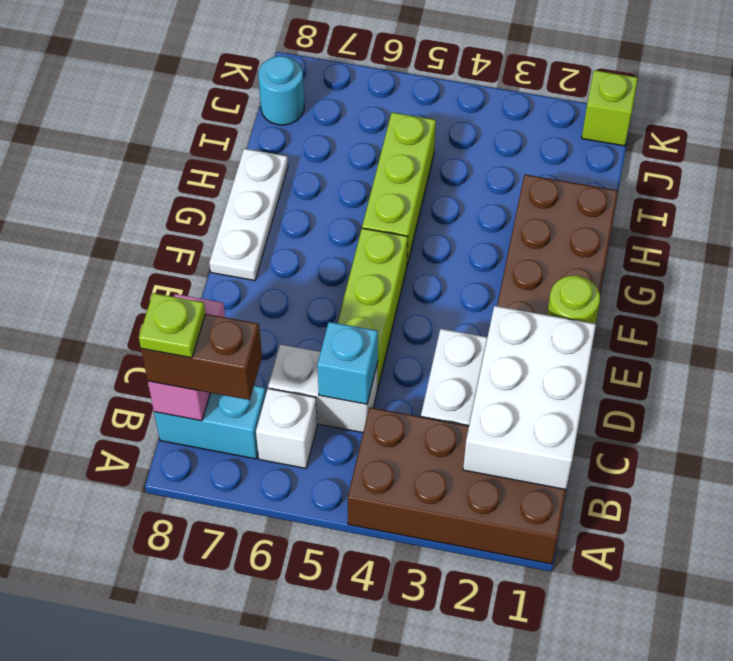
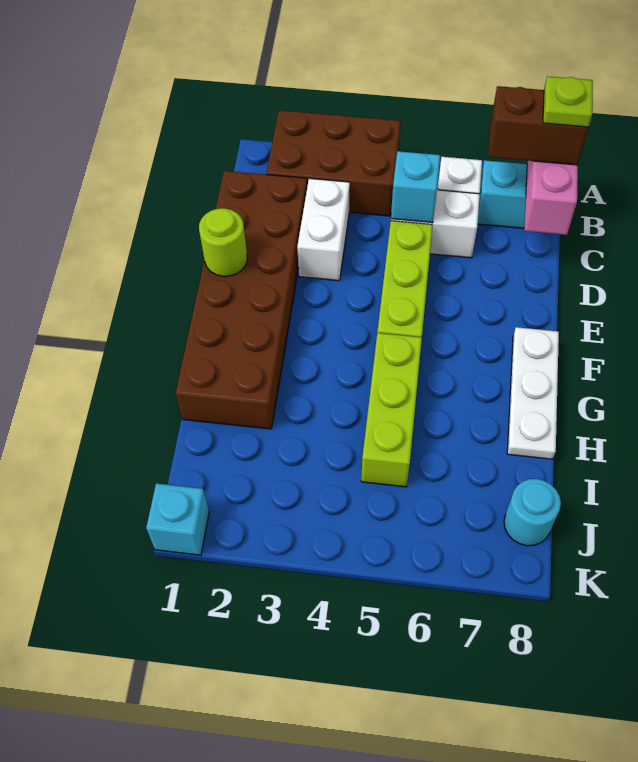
brown 2x4 brick [348,407,566,564] -> brown 2x3 brick [267,110,401,216]
white 2x3 brick [463,306,596,489] -> none
lime 1x1 brick [582,70,638,146] -> cyan 1x1 brick [146,484,209,555]

